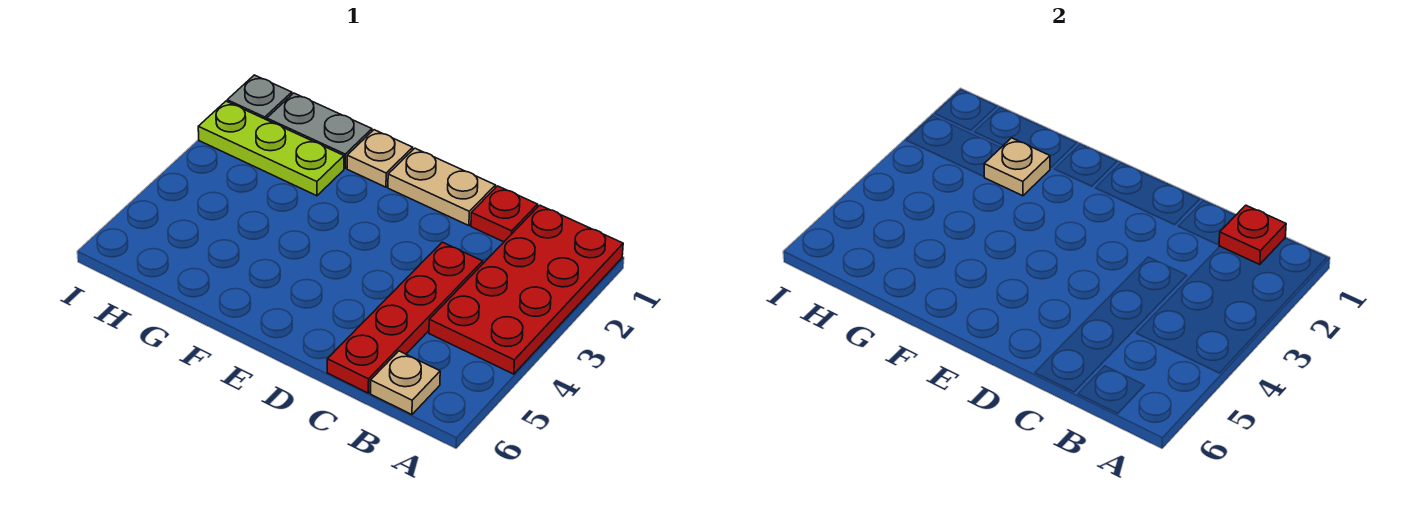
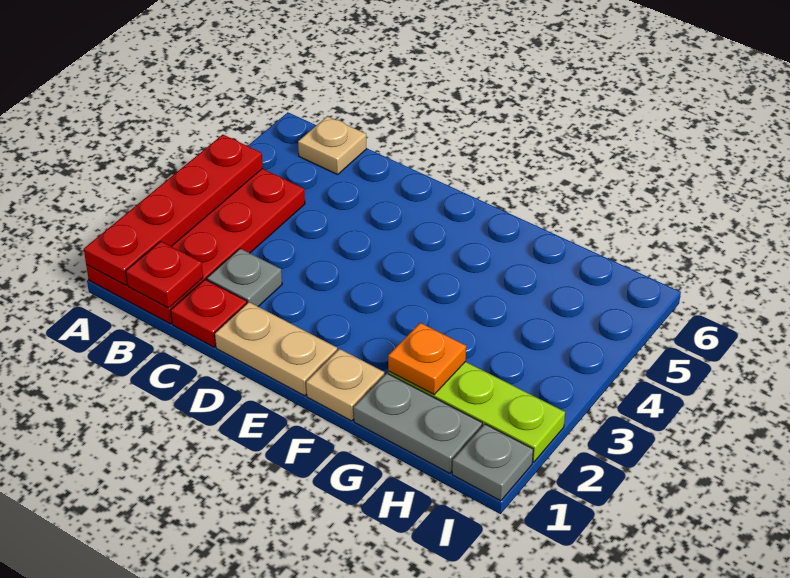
none -> grey 1x1 plate [207,249,282,306]
red 1x4 plate [327,242,483,393] -> red 1x4 plate moved to [84,135,263,285]
tan 1x1 plate [984,138,1050,196] -> orange 1x1 plate [388,323,466,394]

